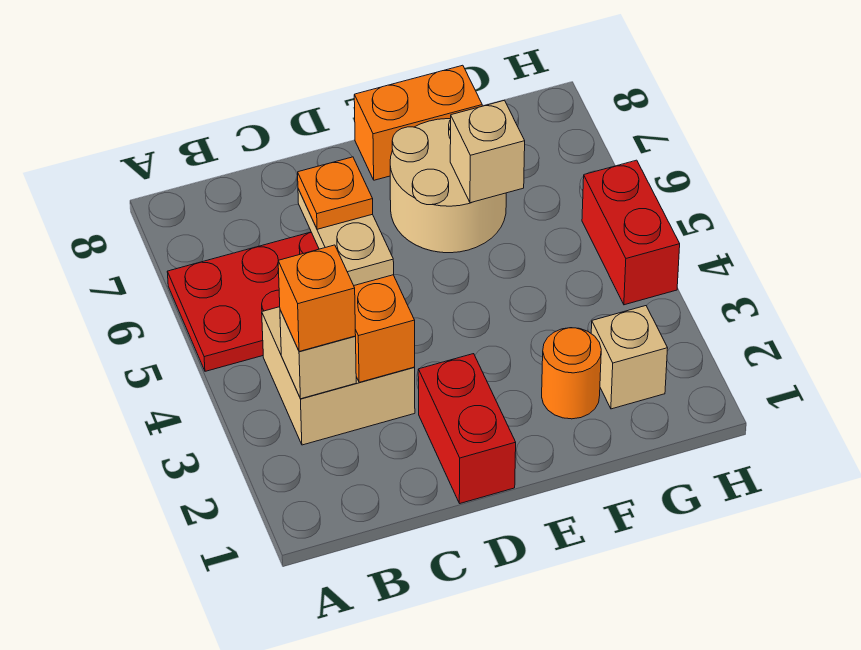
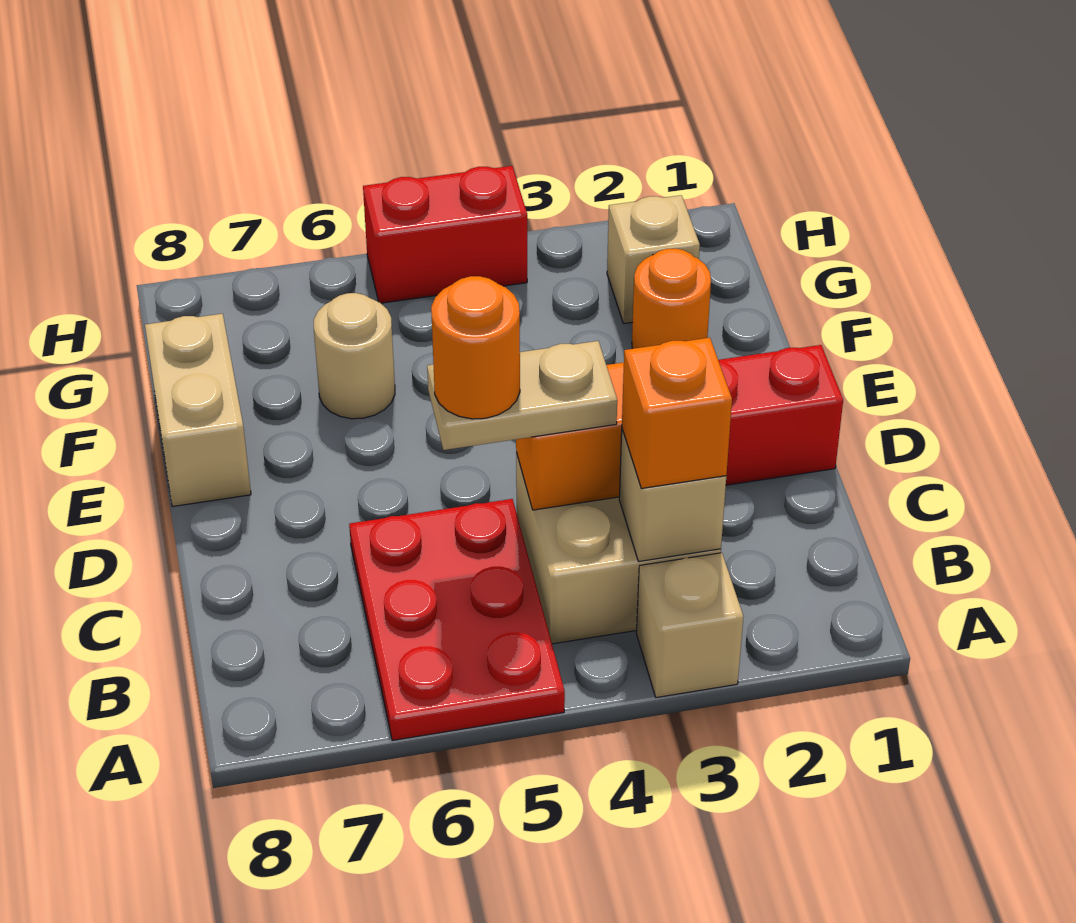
orange 1x1 plate [298,157,373,229] -> orange 1x1 round brick [431,276,520,419]
tan 2x2 round brick [390,119,506,253] -> tan 1x1 round brick [314,293,395,419]
orange 1x2 brick [354,65,482,180] -> tan 1x2 brick [145,314,251,507]
tan 1x1 brick [450,100,525,203] -> tan 1x1 brick moved to [636,553,743,698]

